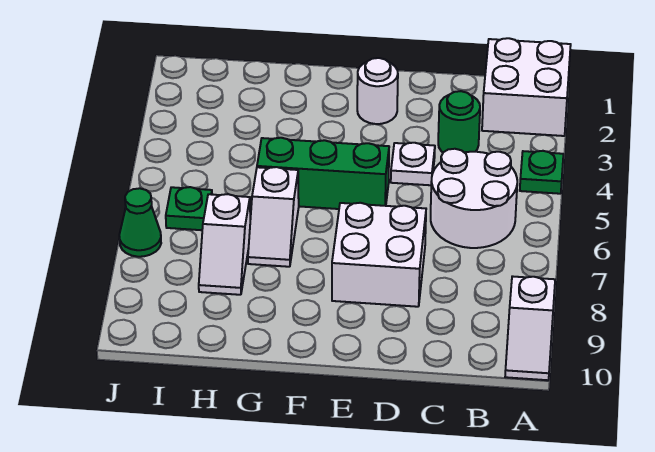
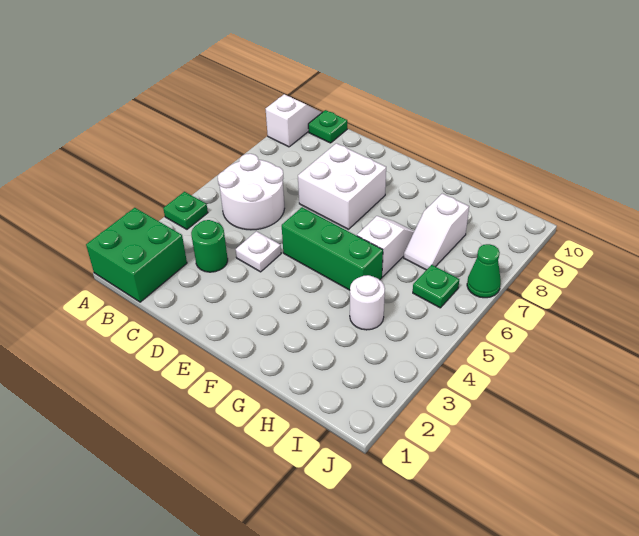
white 2x2 brick [482,38,571,136] -> green 2x2 brick [86,208,187,302]
none -> green 1x1 plate [308,110,347,143]
white 1x1 round brick [357,58,398,124] -> white 1x1 round brick moved to [350,275,385,330]
white 1x2 slope [199,194,250,295] -> white 1x2 slope turned to [404,194,469,270]

